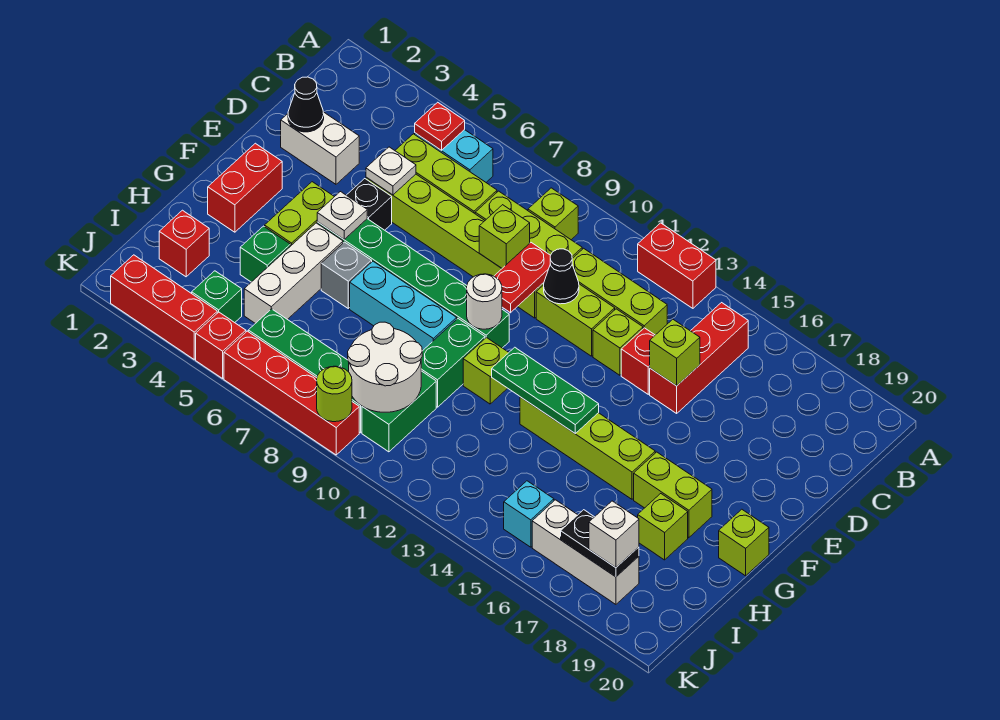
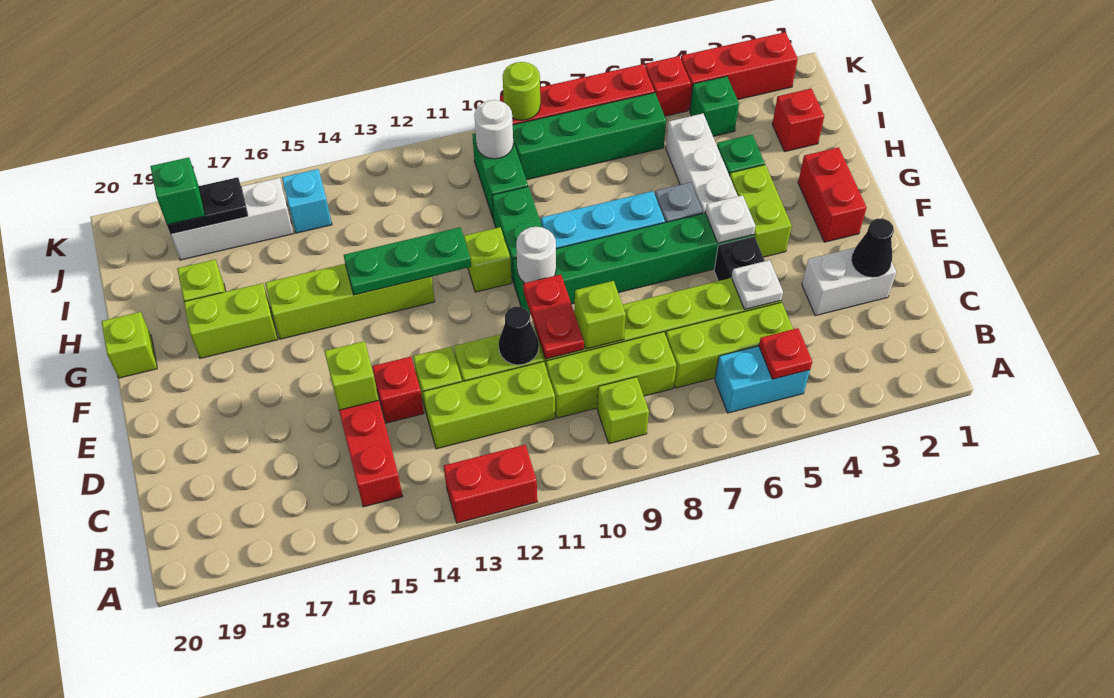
white 2x2 round brick [348,322,422,412] -> white 1x1 round brick [474,100,513,159]
white 1x1 brick [589,501,639,567] -> green 1x1 brick [150,157,205,225]

